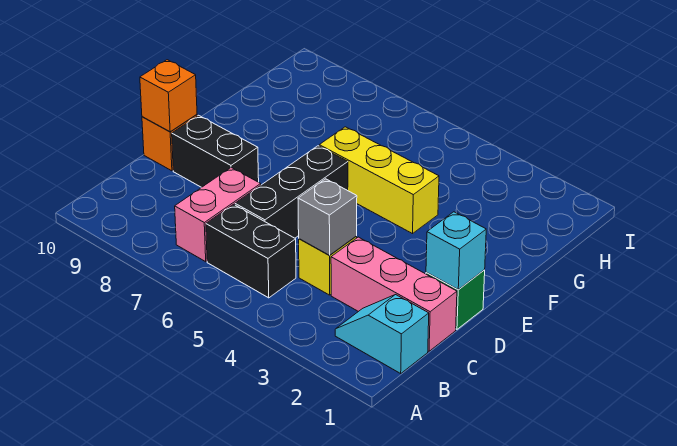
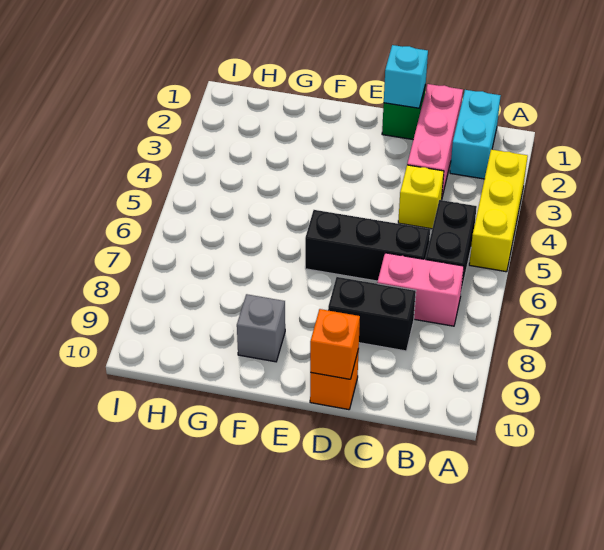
cyan 1x2 slope [335,295,429,373] -> cyan 1x2 brick [450,90,501,179]
grey 1x1 brick [298,179,357,255] -> grey 1x1 brick moved to [237,294,285,362]
black 1x2 brick [172,115,259,187] -> black 1x2 brick turned to [328,277,416,351]
yellow 1x3 brick [319,127,439,234] -> yellow 1x3 brick moved to [469,150,528,272]

